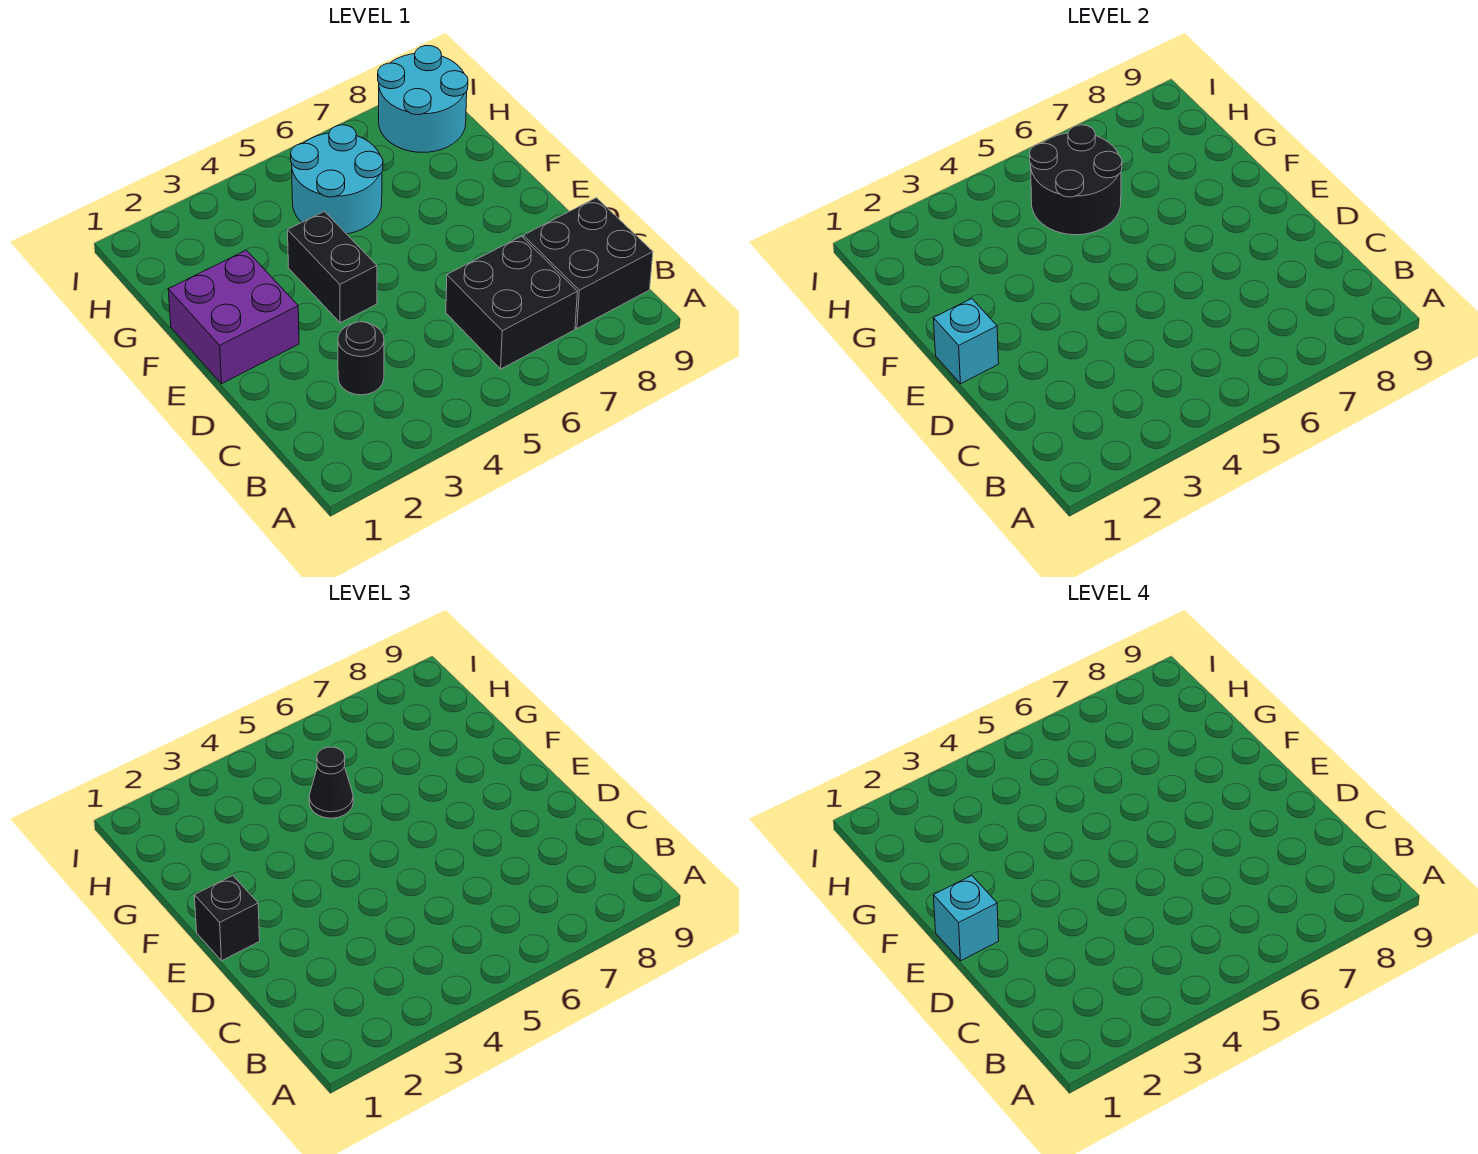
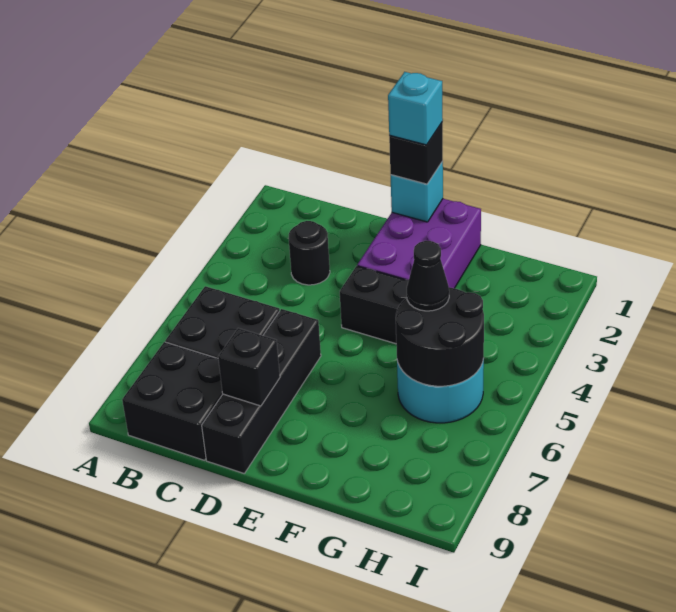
none -> black 1x4 brick [202,309,321,473]
none -> black 1x1 brick [218,328,280,406]
purple 2x2 brick [168,250,299,384] -> purple 2x3 brick [357,199,481,288]
cyan 2x2 round brick [378,46,468,152] -> none

